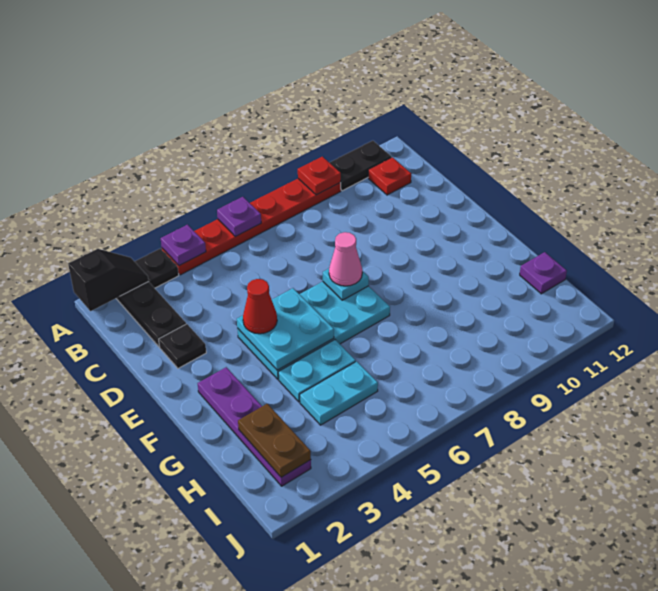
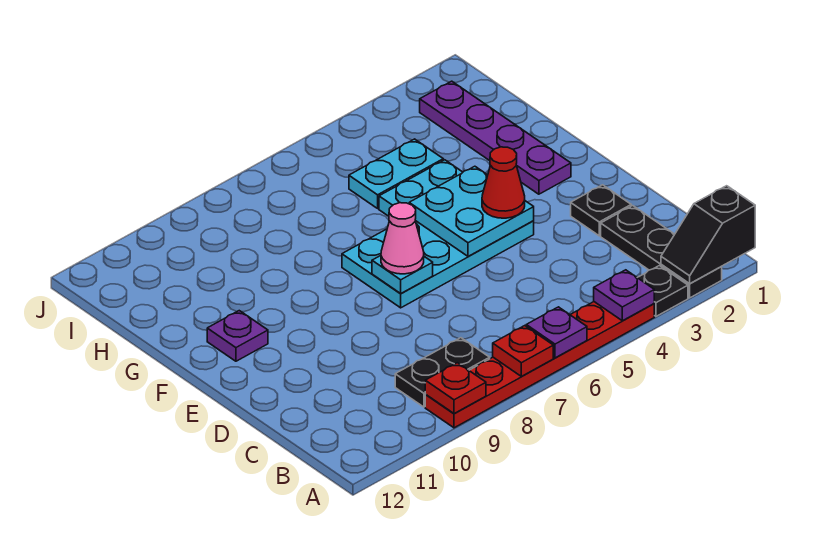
black 1x2 plate [329,141,391,191] -> black 1x2 plate moved to [395,338,490,407]
red 1x1 plate [368,157,411,195] -> red 1x1 plate moved to [493,326,553,376]
brown 1x2 plate [238,404,311,477] -> none
purple 1x1 plate [520,252,567,294] -> purple 1x1 plate moved to [207,311,268,361]

